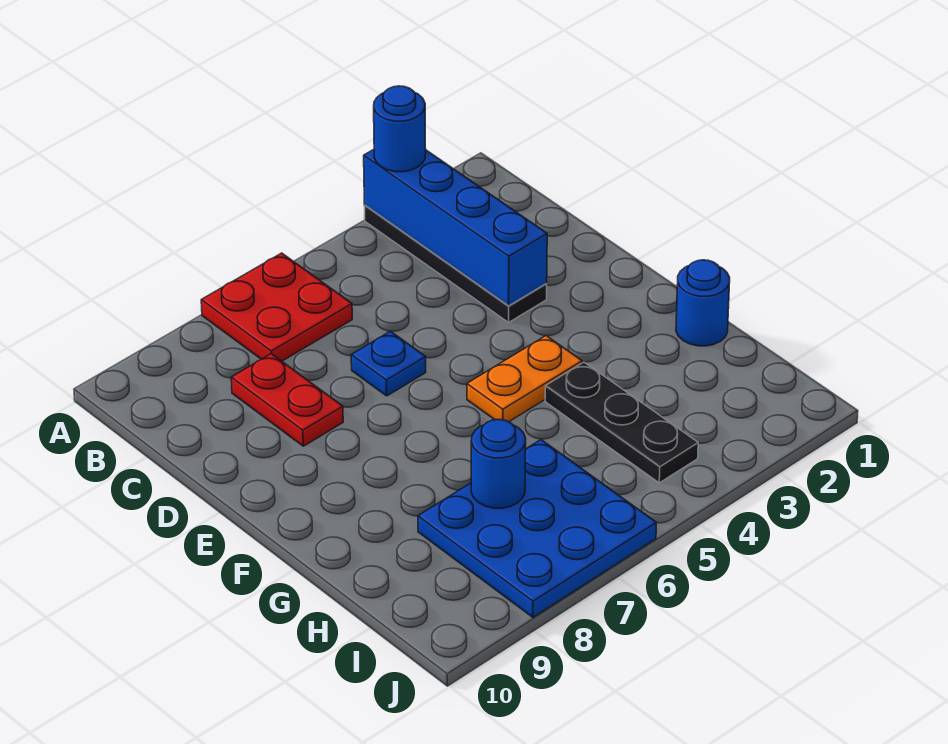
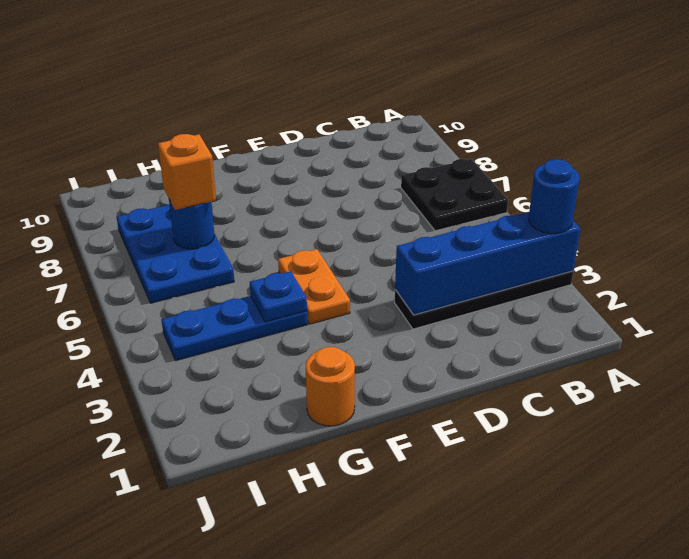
red 2x2 plate [201,253,352,361] -> black 2x2 plate [401,159,508,231]
red 1x2 plate [231,354,343,446] -> none
blue 1x1 plate [351,331,426,396] -> blue 1x1 plate moved to [250,271,307,322]
blue 1x1 round brick [676,260,730,346] -> orange 1x1 round brick [306,347,355,426]
black 1x3 plate [545,362,698,483] -> blue 1x3 plate [161,296,307,361]
blue 3x3 plate [418,440,656,617] -> blue 2x3 plate [117,205,234,303]
none -> orange 1x1 brick [158,134,216,210]

